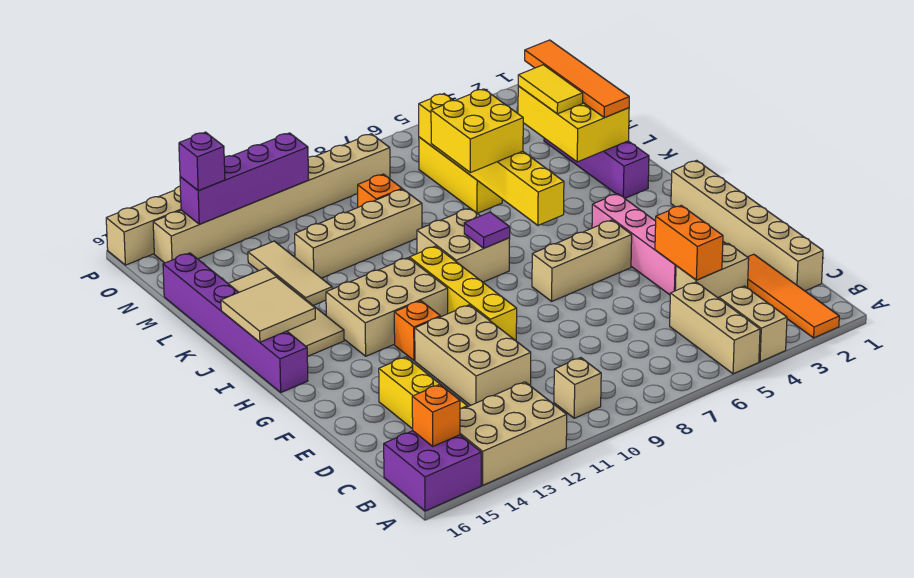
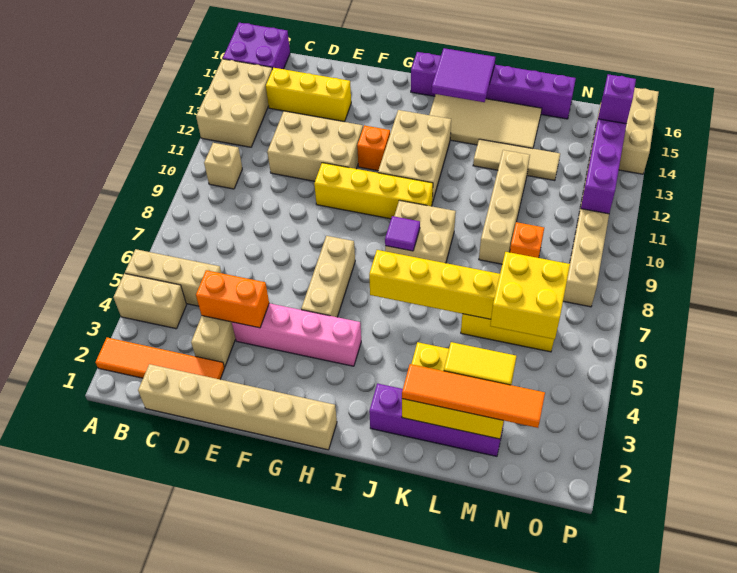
orange 1x1 brick [412,384,460,446] -> none
tan 2x2 tile [221,277,315,342] -> purple 2x2 tile [432,48,495,102]
yellow 2x2 brick [431,89,523,173] -> yellow 2x2 brick moved to [490,252,570,339]

